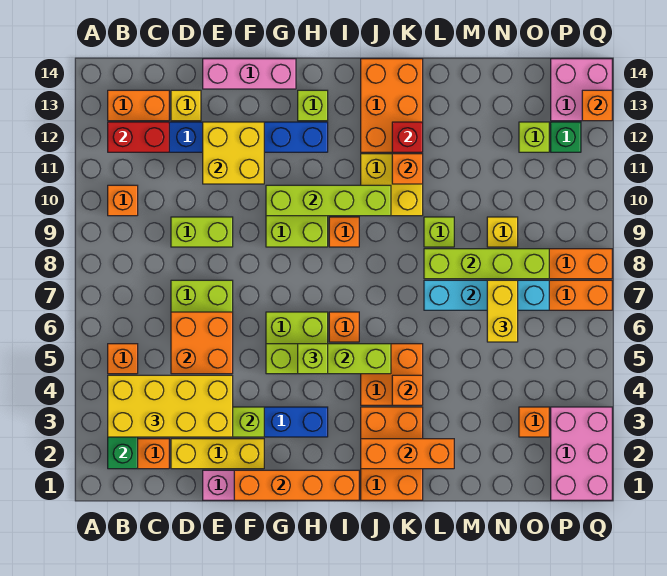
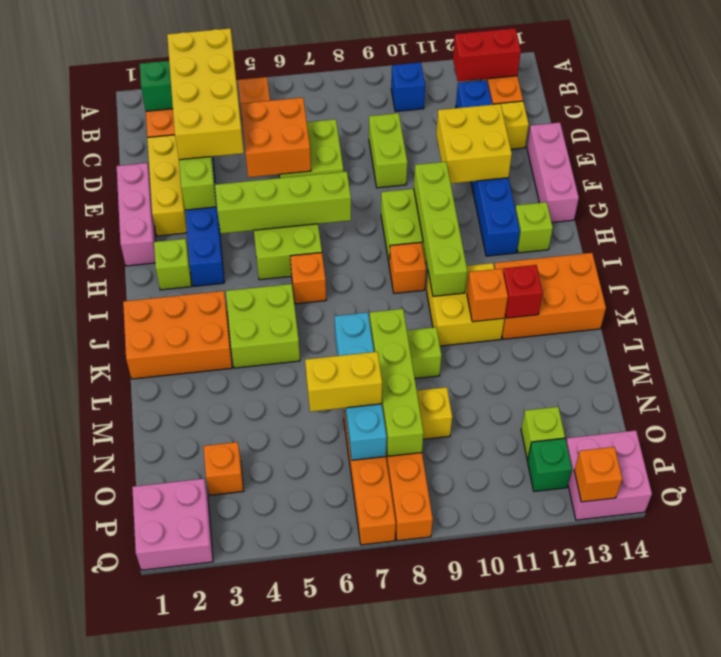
orange 1x1 brick [108,185,138,216] -> blue 1x1 brick [391,62,425,112]
red 1x2 brick [108,122,169,152] -> red 1x2 brick turned to [453,28,521,81]
orange 1x4 brick [234,470,359,500] -> none
lime 1x4 brick [266,344,391,374] -> lime 1x4 brick turned to [215,171,351,234]
lime 1x1 brick [298,344,328,374] -> lime 1x1 brick moved to [154,239,191,290]
orange 1x3 brick [361,439,454,469] -> none
orange 2x2 brick [361,344,423,405] -> lime 2x2 brick [226,284,300,368]
orange 1x1 brick [392,375,423,405] -> none
pink 2x3 brick [551,407,612,500] -> pink 2x2 brick [132,479,213,570]

